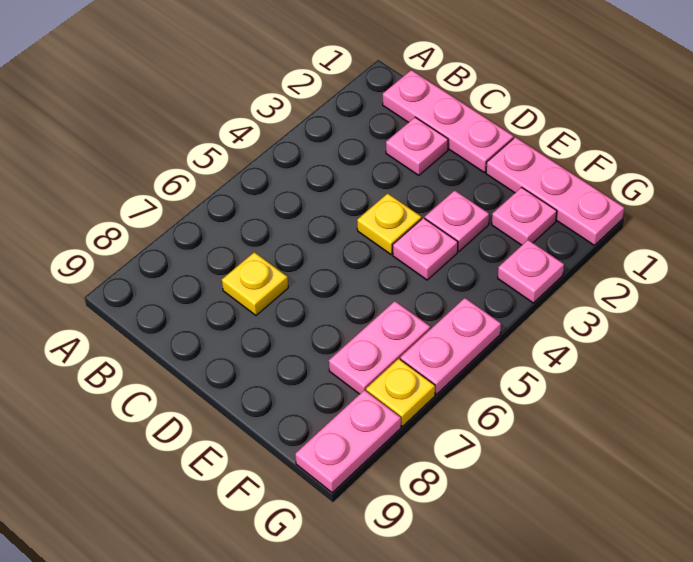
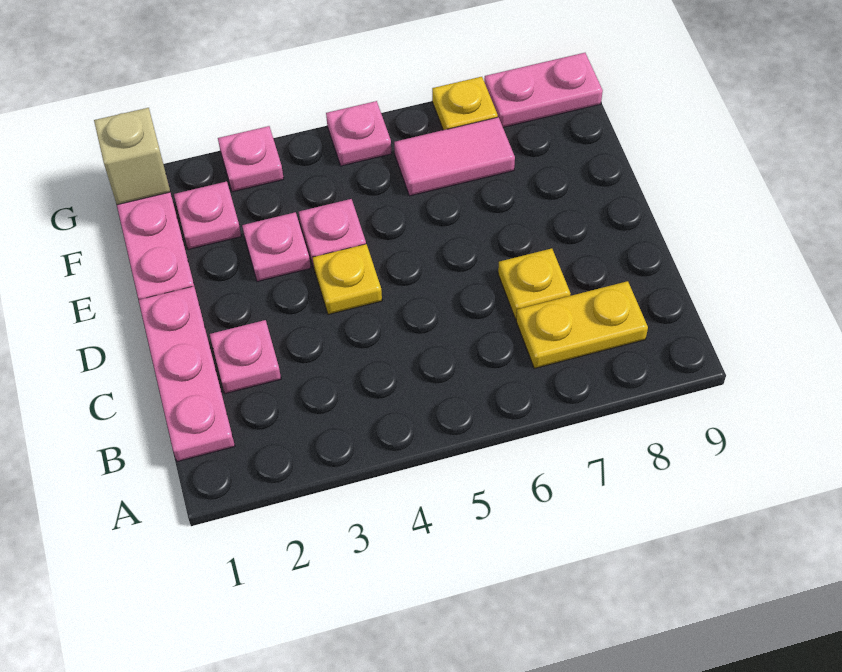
none -> yellow 1x2 plate [516,281,648,369]
pink 1x2 plate [329,301,430,394] -> pink 1x2 tile [394,117,515,196]
none -> tan 1x1 brick [94,108,170,205]
pink 1x2 plate [400,298,501,394] -> pink 1x1 plate [326,101,392,166]

